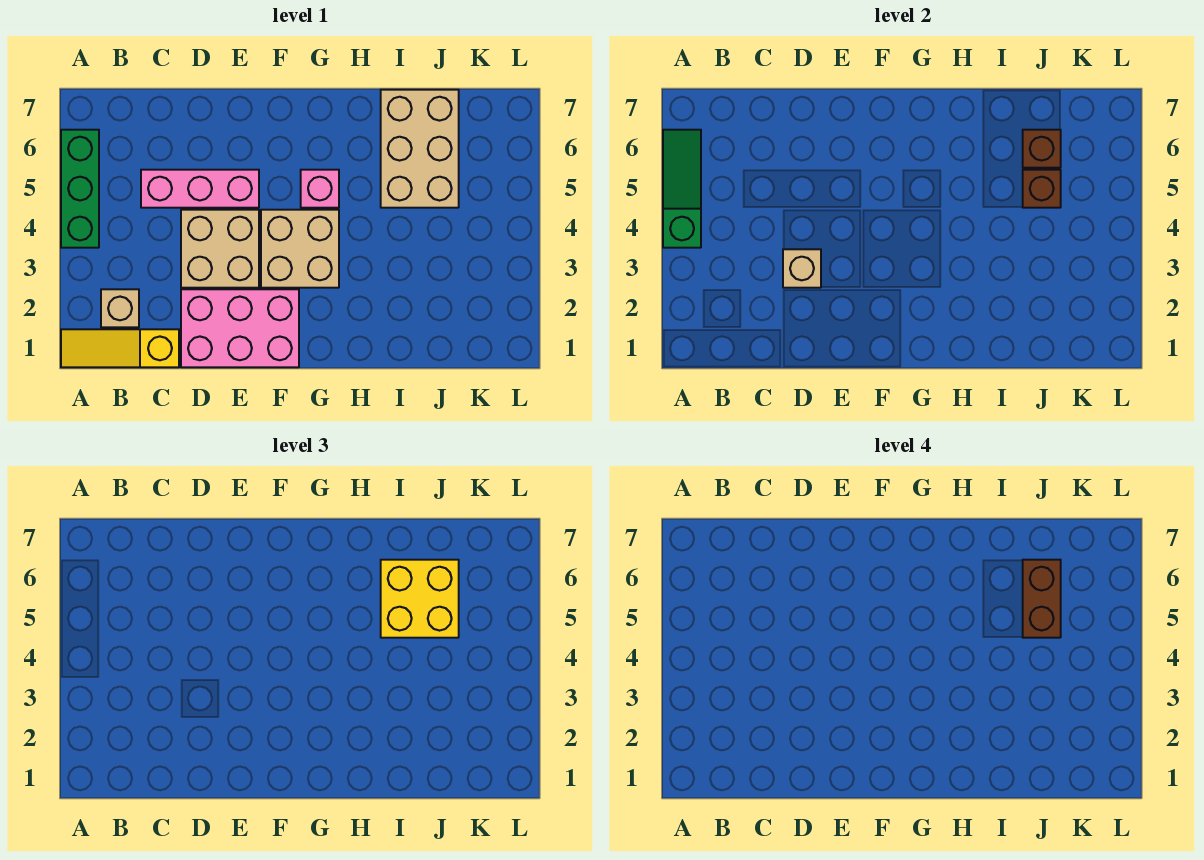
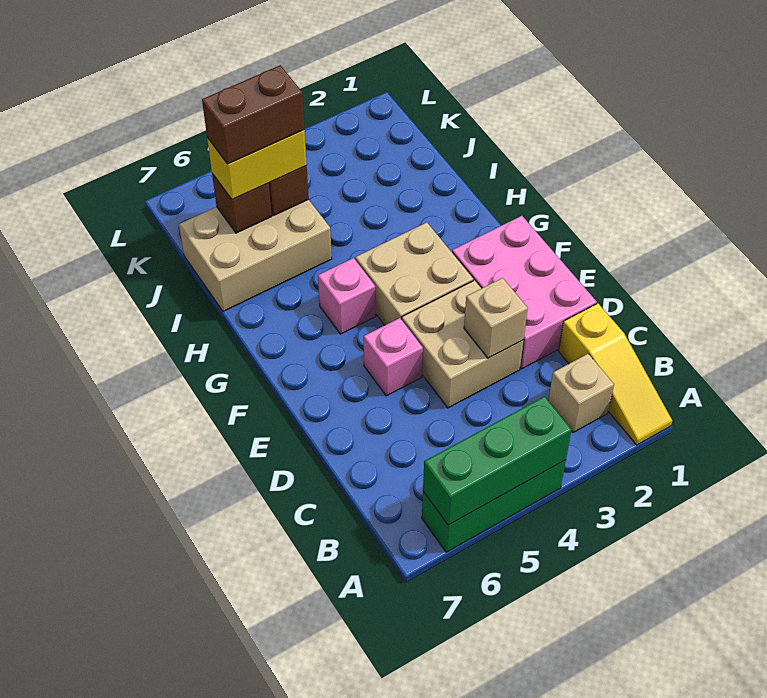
green 1x3 slope [663,130,701,248] -> green 1x3 brick [423,397,572,525]
pink 1x3 brick [141,170,259,208] -> pink 1x1 brick [364,318,423,396]
yellow 2x2 brick [381,560,459,638] -> yellow 1x2 brick [207,130,307,200]

